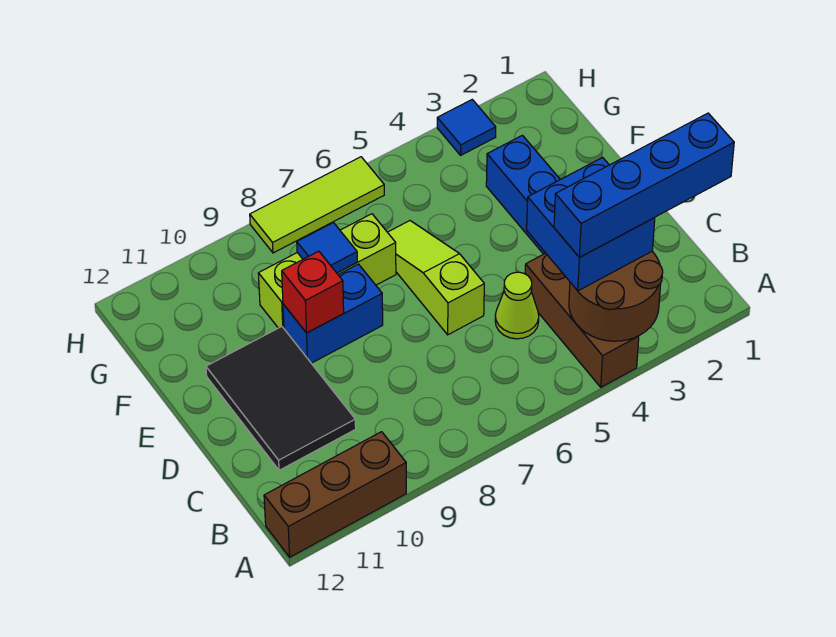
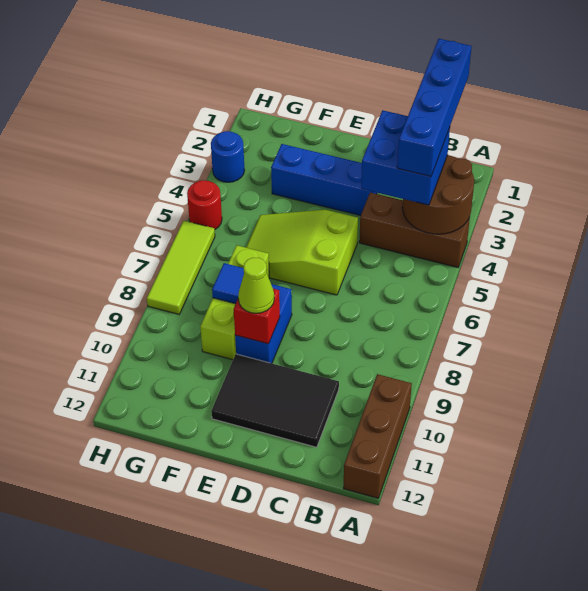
lime 1x1 cone [495,272,539,339] -> lime 1x1 cone moved to [238,258,274,313]
lime 1x3 slope [388,221,484,335] -> lime 2x3 slope [246,210,358,295]
blue 1x1 tile [437,100,496,155] -> blue 1x1 round brick [211,131,244,182]
none -> red 1x1 round brick [187,180,222,229]

